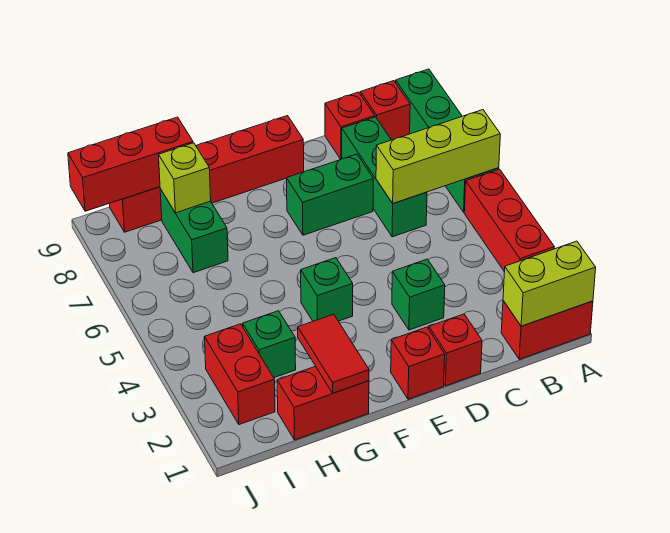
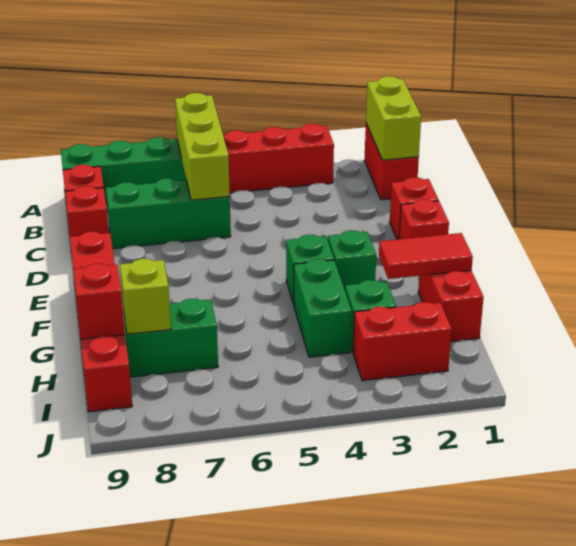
green 1x1 brick [392,259,445,330] -> green 1x1 brick moved to [328,230,376,289]
green 1x2 brick [287,154,373,235] -> green 1x2 brick moved to [294,259,352,357]
red 1x3 brick [68,117,193,211] -> red 1x1 brick [73,263,125,339]

